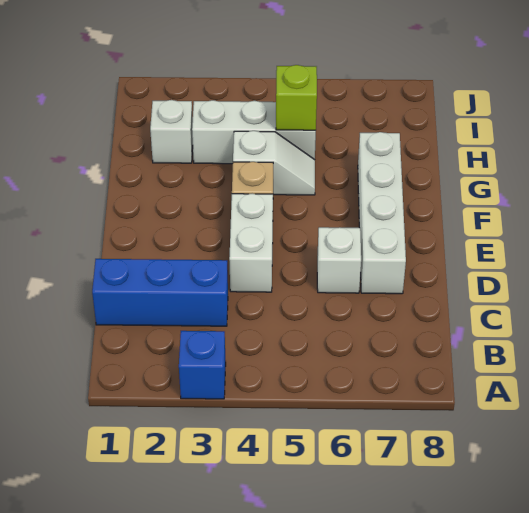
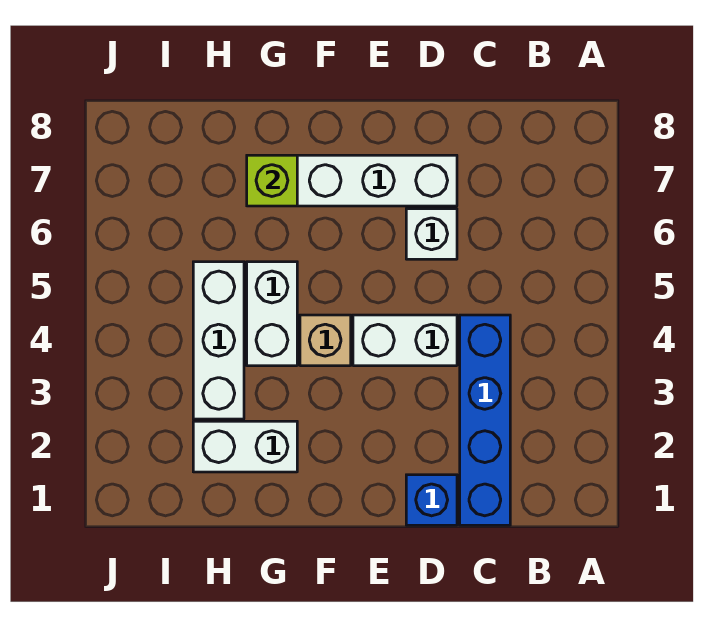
blue 1x1 brick [179,331,226,399] -> blue 1x1 brick moved to [406,475,457,525]
blue 1x3 brick [92,259,228,326] -> blue 1x4 brick [460,315,510,525]
white 1x2 slope [233,131,315,195] -> white 1x2 brick [247,262,297,366]
white 1x1 brick [150,100,193,163] -> white 1x2 brick [193,421,297,472]
lime 1x1 brick [276,65,317,130] -> lime 1x1 brick moved to [247,155,297,206]

